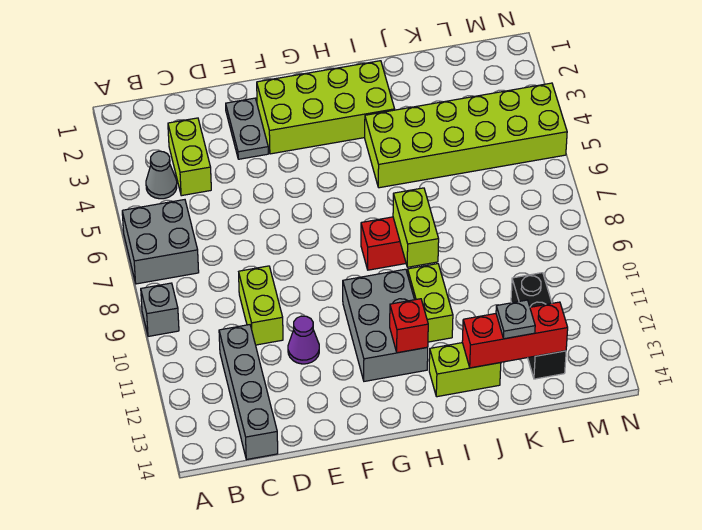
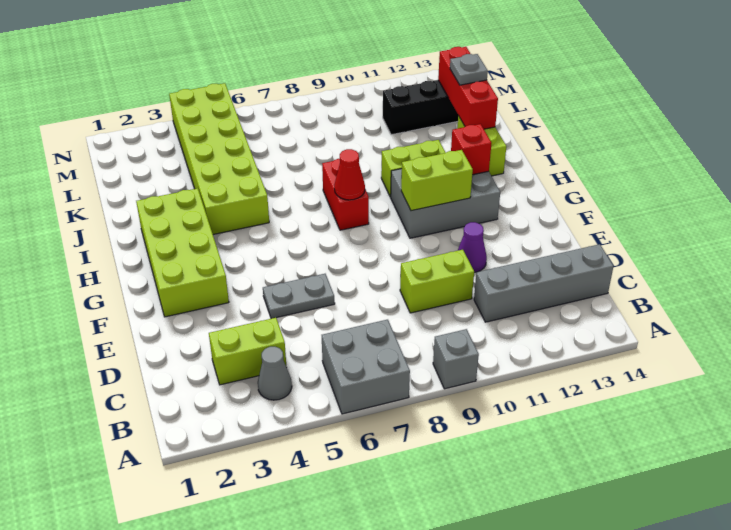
grey 1x2 plate [226,98,268,159] -> grey 1x2 plate moved to [263,274,335,319]
none -> red 1x1 cone [334,149,365,200]
lime 1x2 brick [393,188,439,267] -> lime 1x2 brick moved to [401,150,473,211]

